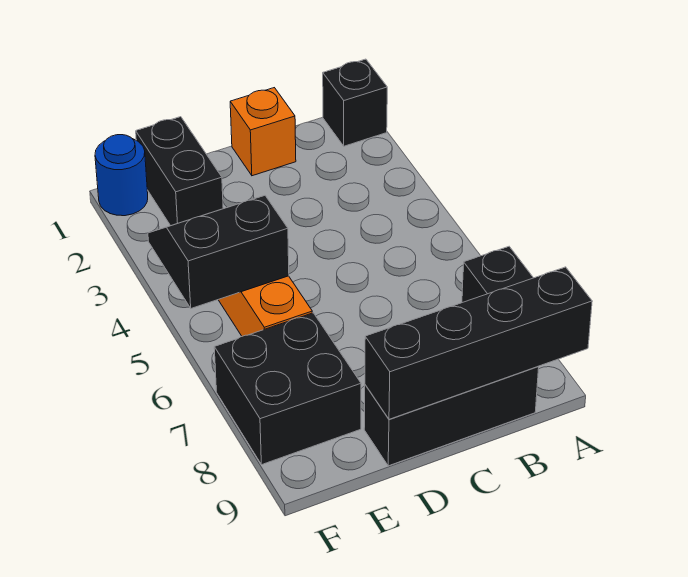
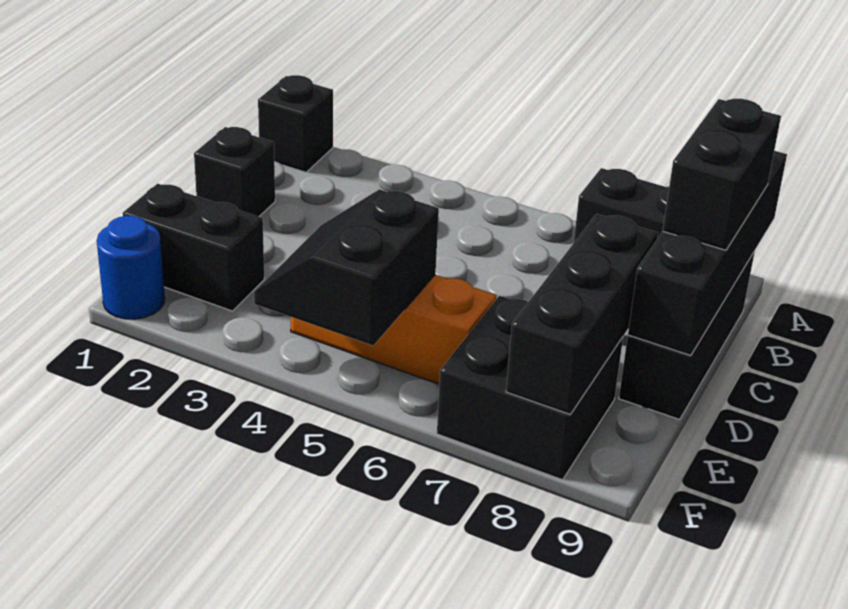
none -> black 1x2 brick [663,99,781,250]
orange 1x1 brick [230,88,296,176] -> black 1x1 brick [194,127,275,217]
none -> black 1x3 brick [506,214,658,414]

